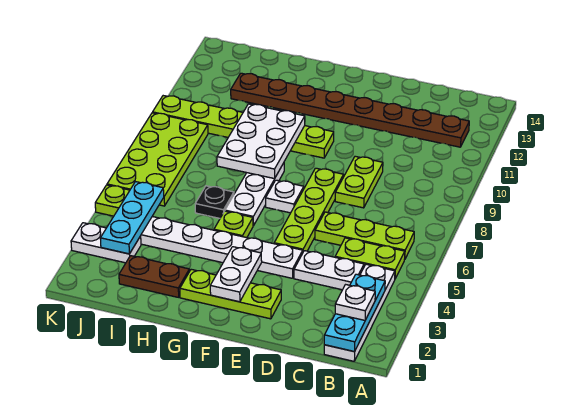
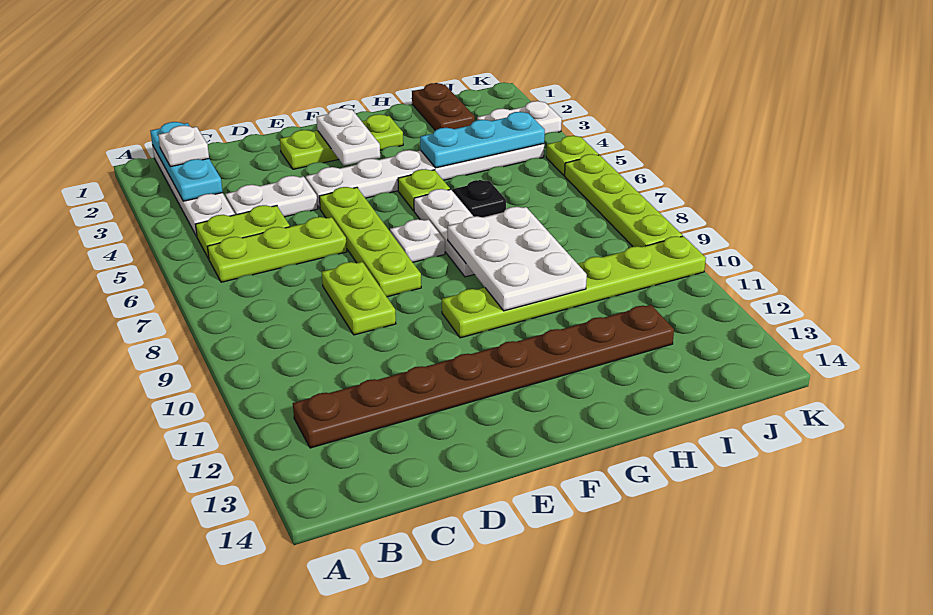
brown 1x2 plate [119,256,189,297] -> brown 1x2 plate turned to [412,83,475,130]
cyan 1x3 plate [100,182,164,254] -> cyan 1x3 plate turned to [420,112,545,168]
lime 2x4 plate [107,113,208,206] -> lime 1x4 plate [565,154,683,247]

